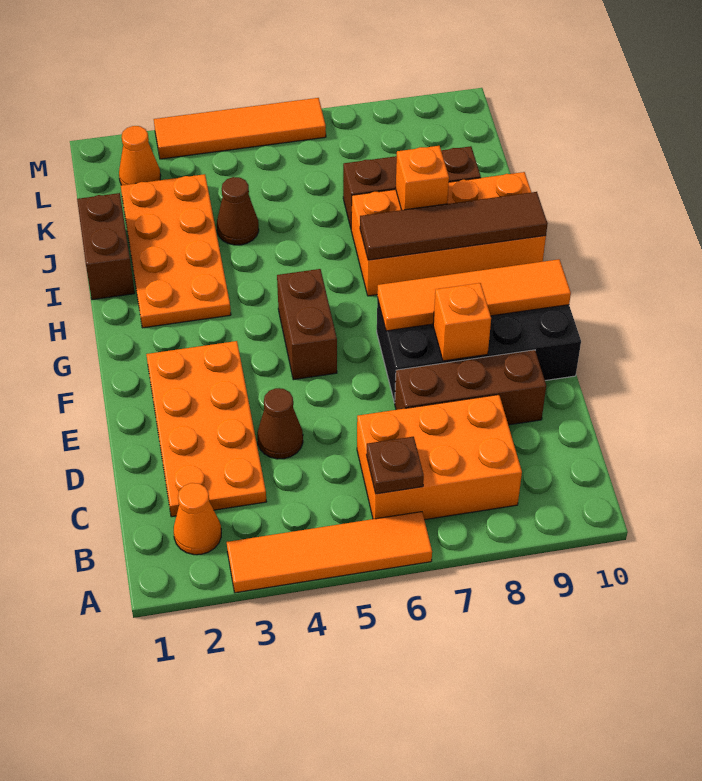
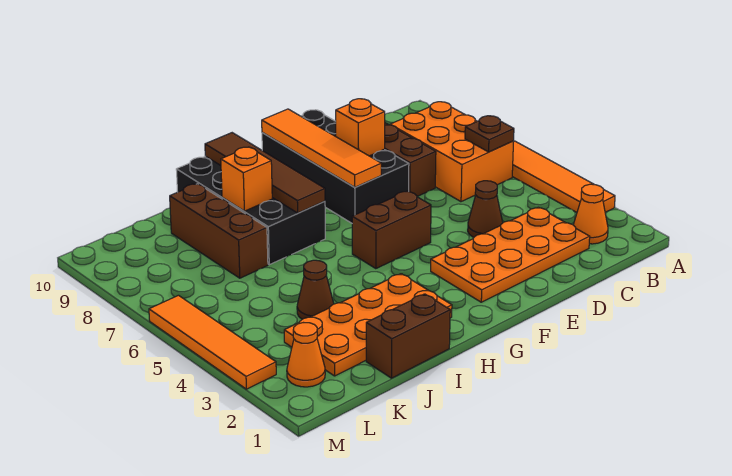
orange 2x4 brick [351,172,546,296] -> black 2x4 brick [176,156,325,265]

